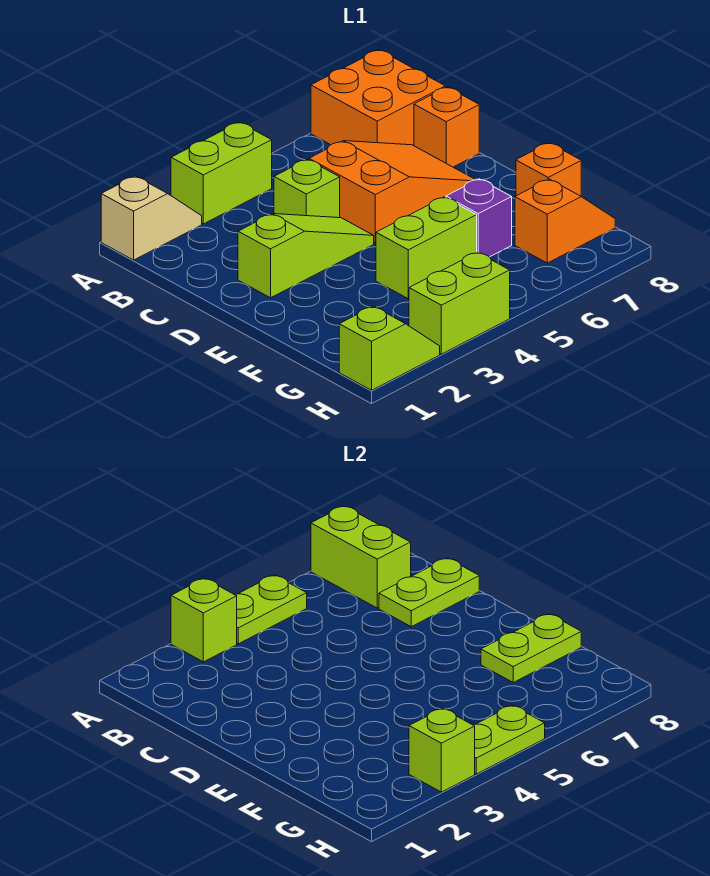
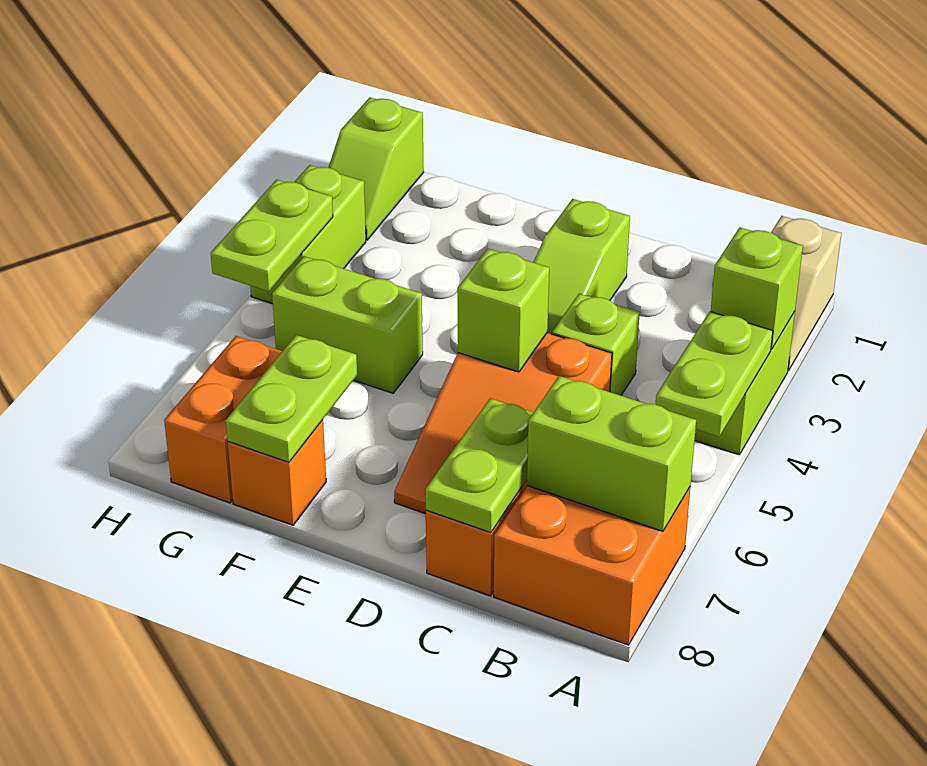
lime 1x2 brick [376,197,477,299] -> lime 1x2 brick turned to [272,256,423,393]
purple 1x1 brick [446,179,512,257] -> none
orange 1x2 slope [515,179,615,263] -> orange 1x2 brick [164,336,282,503]
lime 1x1 brick [409,708,475,792] -> lime 1x1 brick moved to [458,249,549,372]

